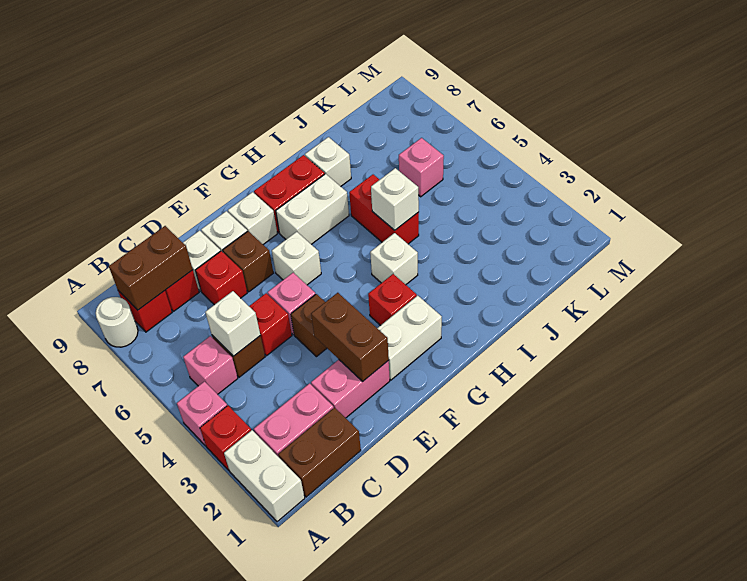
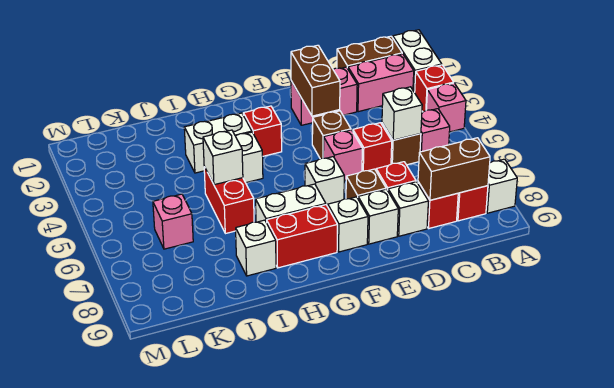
white 1x1 round brick [96,297,138,347] -> white 1x1 brick [486,159,517,213]
white 1x2 brick [377,296,442,380] -> white 1x2 brick moved to [184,113,252,173]

